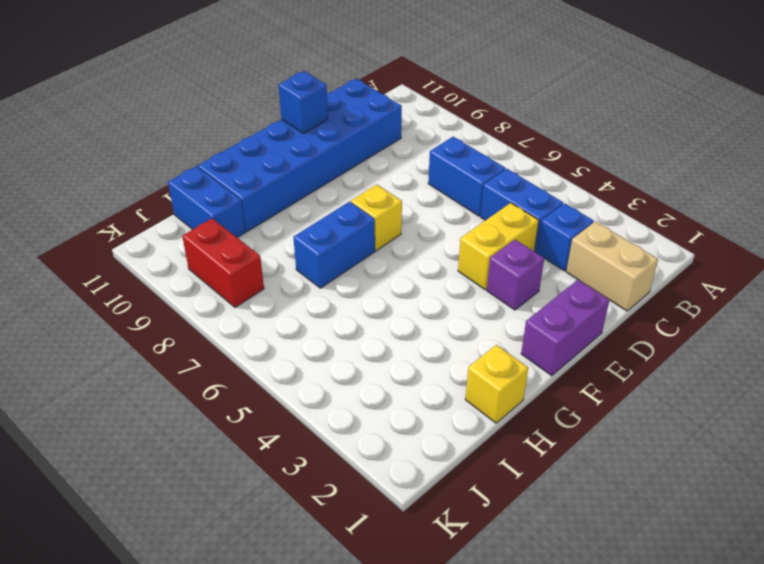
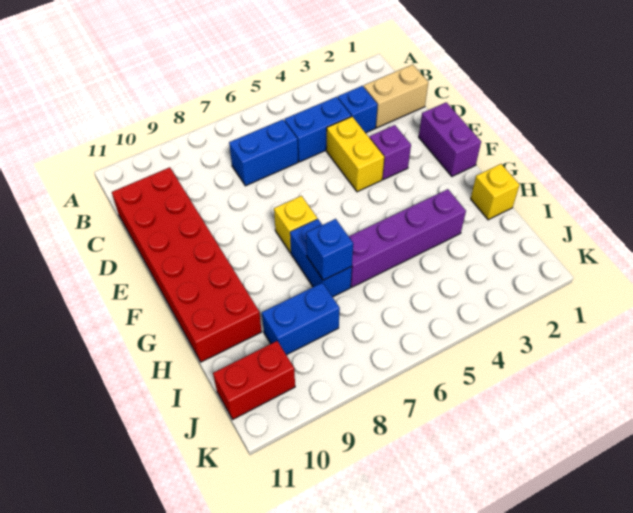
blue 2x6 brick [198,79,402,232] -> red 2x6 brick [112,167,262,362]
blue 1x1 brick [279,71,328,133] -> blue 1x1 brick moved to [306,219,353,280]
none -> purple 1x4 brick [349,189,466,287]
blue 1x2 brick [168,166,245,238] -> blue 1x2 brick moved to [262,283,340,355]
red 1x2 brick [182,218,264,308] -> red 1x2 brick moved to [213,341,295,419]

